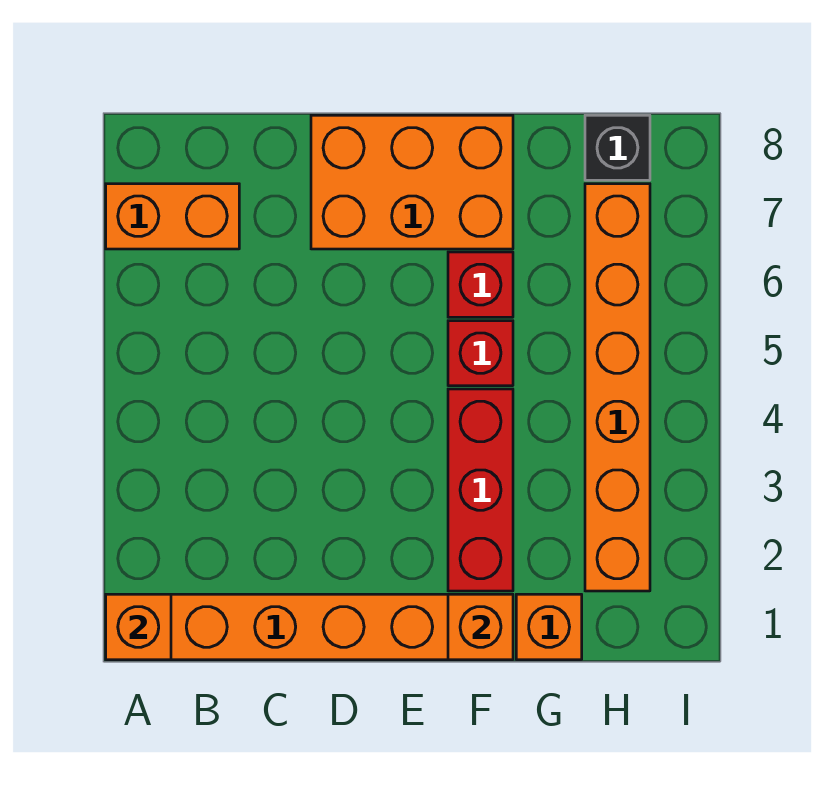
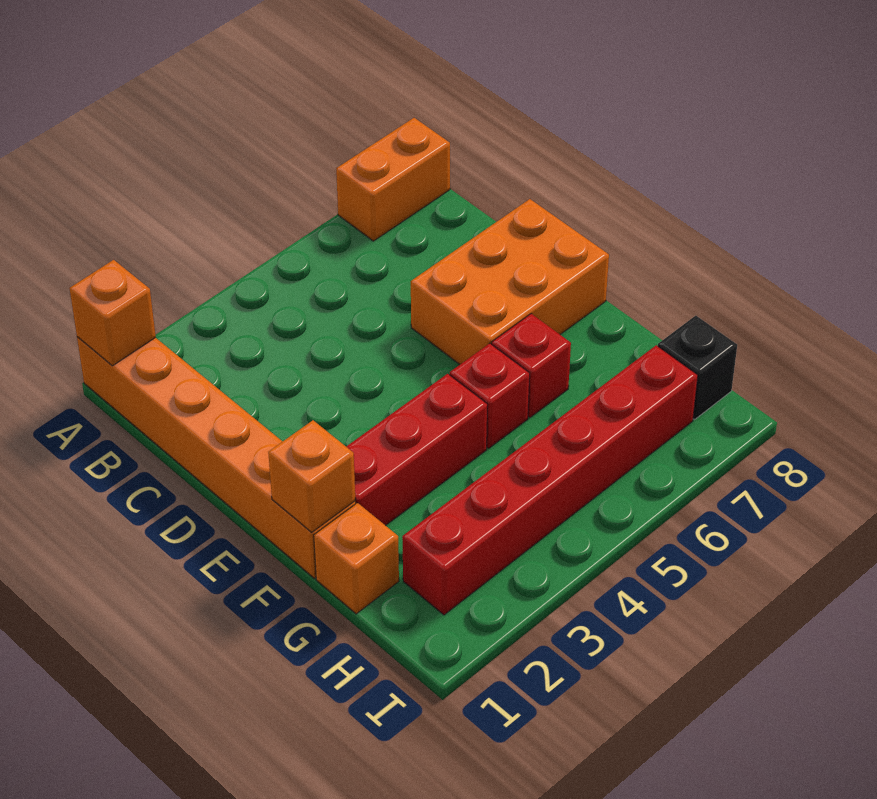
orange 1x2 brick [106,184,239,249] -> orange 1x2 brick turned to [336,118,450,241]
orange 2x3 brick [311,115,513,249] -> orange 2x3 brick turned to [411,199,609,365]
orange 1x6 brick [585,184,650,591] -> red 1x6 brick [402,345,698,615]

